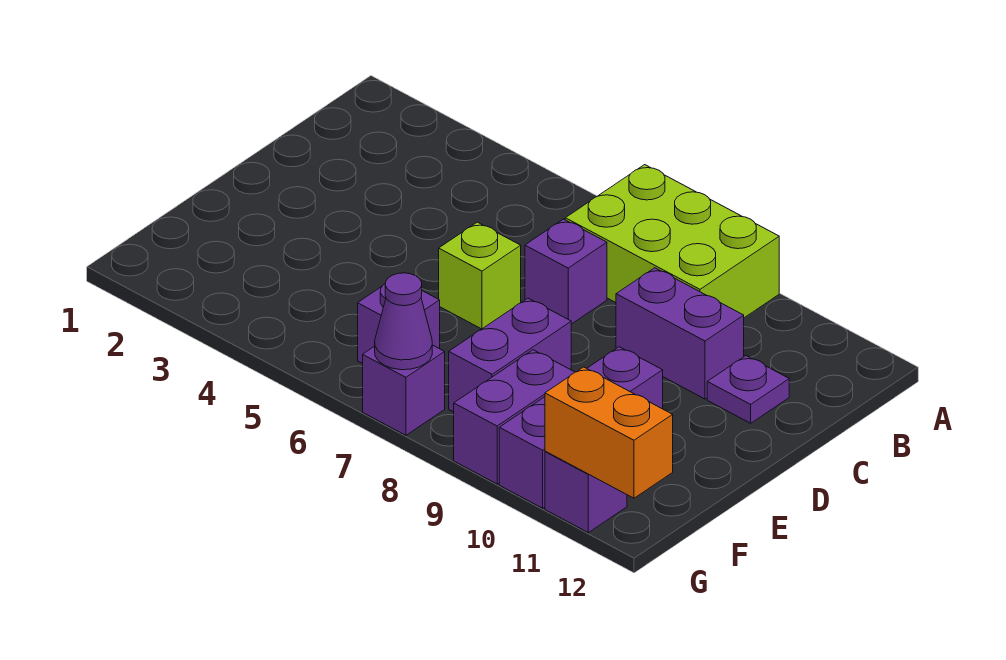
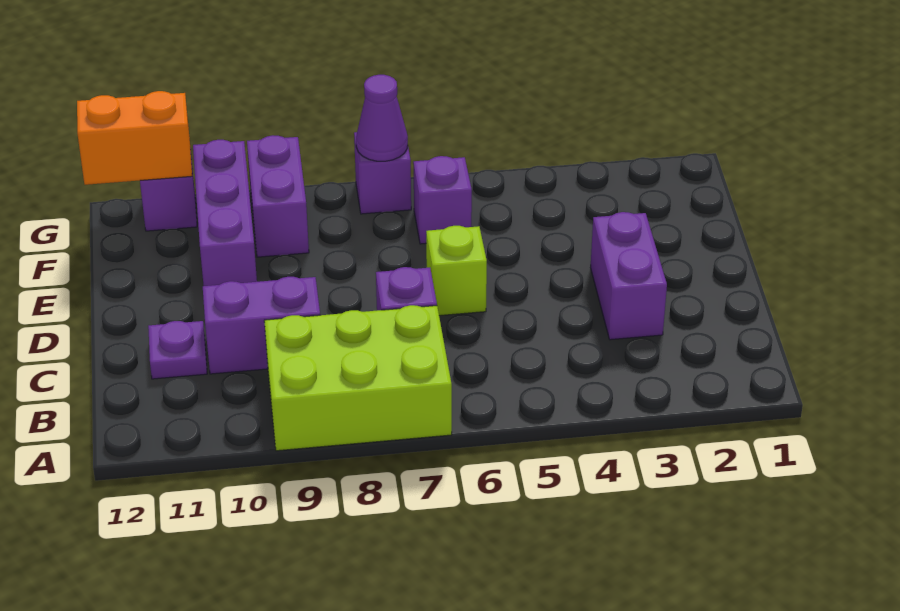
purple 1x2 brick [449,298,571,412] -> purple 1x2 brick moved to [591,212,667,340]

